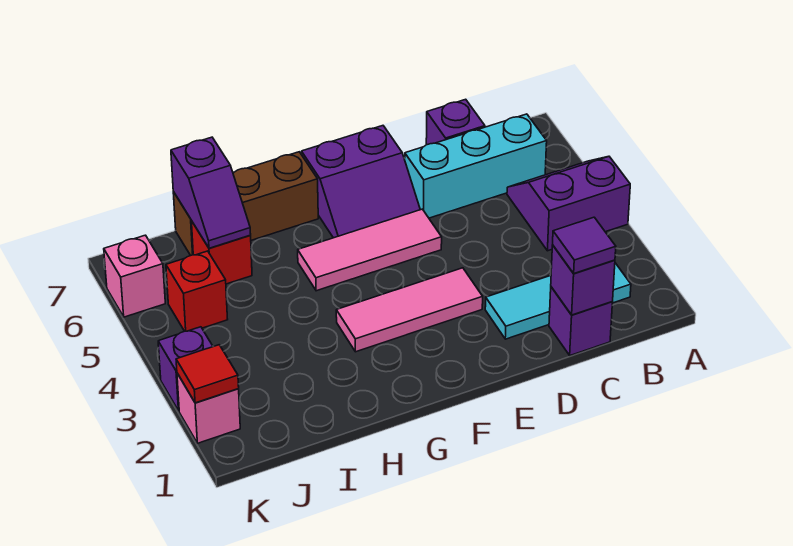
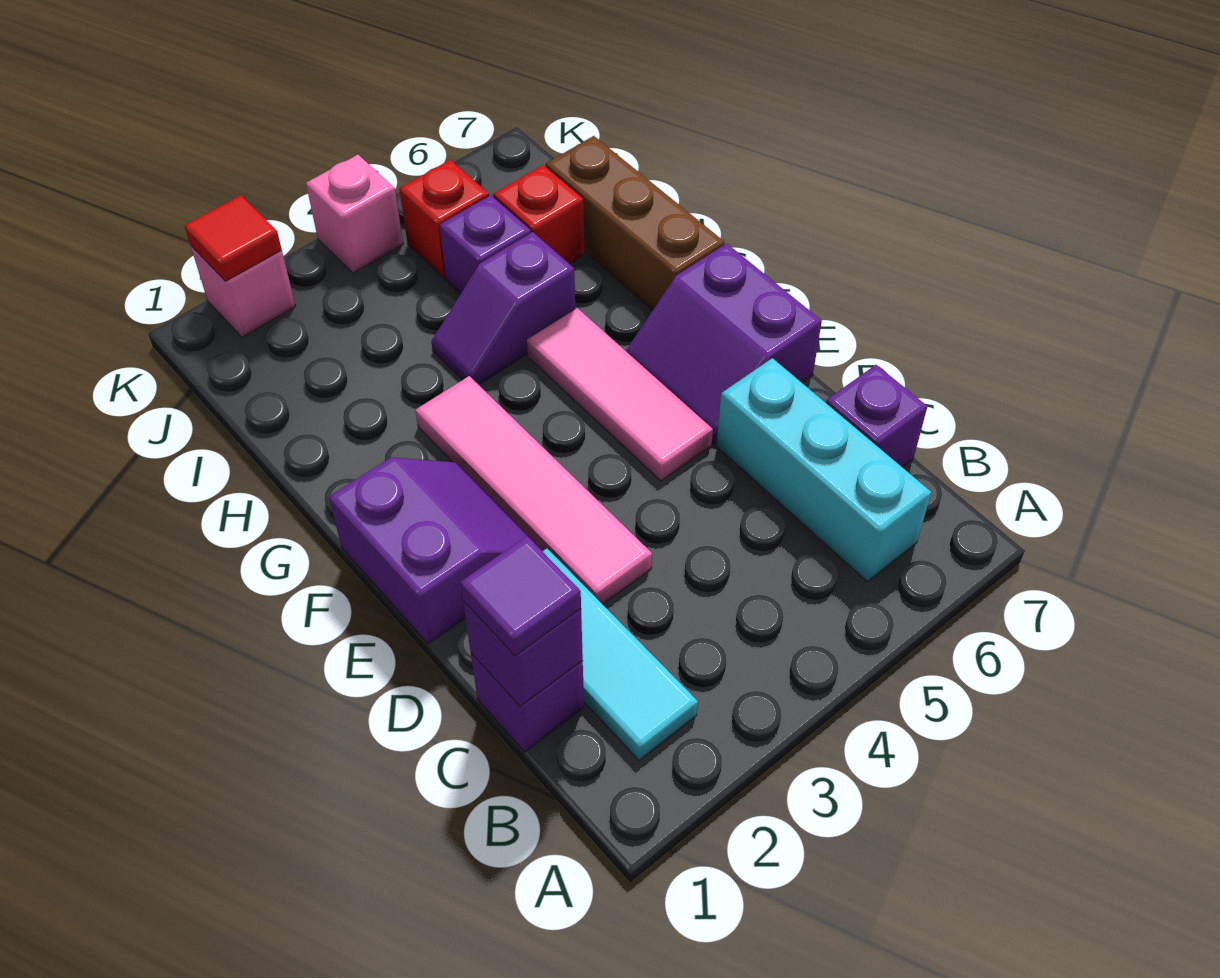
purple 2x2 slope [507,156,630,251] -> purple 2x2 slope moved to [329,457,543,644]
pink 1x3 tile [336,268,483,352] -> pink 1x4 tile [415,376,652,604]
purple 1x2 slope [171,137,251,248] -> purple 1x2 slope moved to [431,232,575,385]
purple 1x1 brick [158,327,213,411] -> purple 1x1 brick moved to [439,195,531,294]
pink 1x1 brick [104,235,165,317] -> pink 1x1 brick moved to [306,155,403,273]

